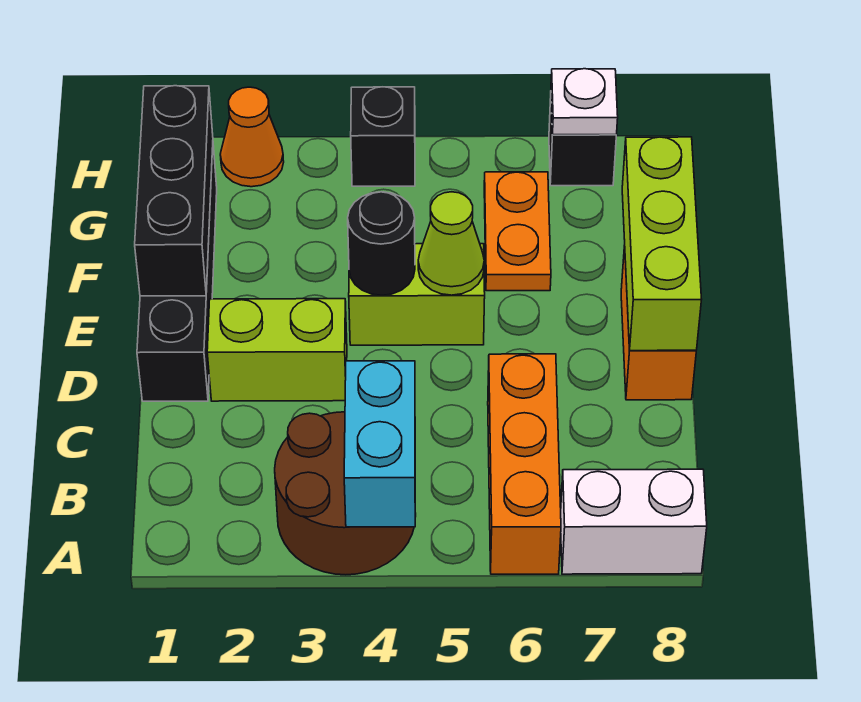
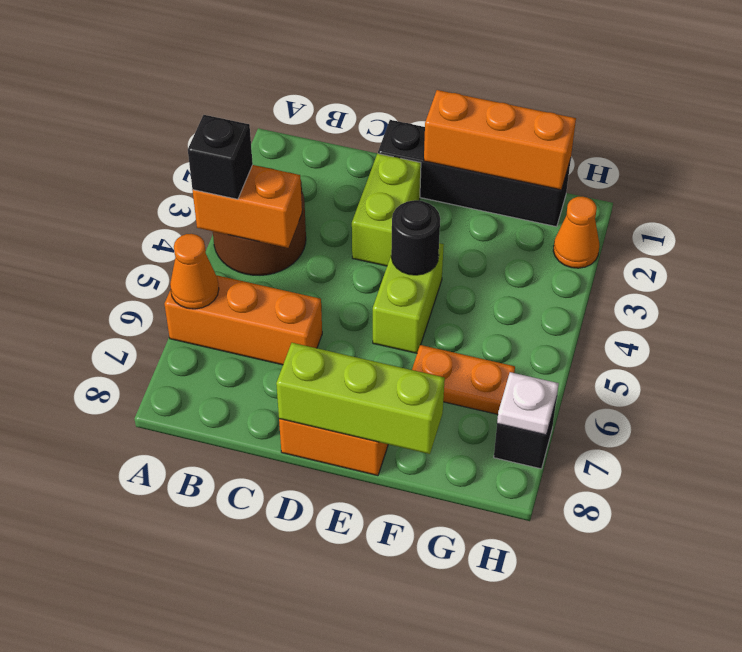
cyan 1x2 brick [344,361,415,527] -> orange 1x2 brick [193,165,302,248]
none -> orange 1x1 cone [170,234,219,309]
white 1x2 brick [561,469,707,574] -> none
black 1x3 brick [135,86,213,296] -> orange 1x3 brick [424,90,576,190]
lime 1x1 cone [418,192,484,295] -> none
black 1x1 brick [351,87,415,186] -> black 1x1 brick moved to [188,115,253,199]

